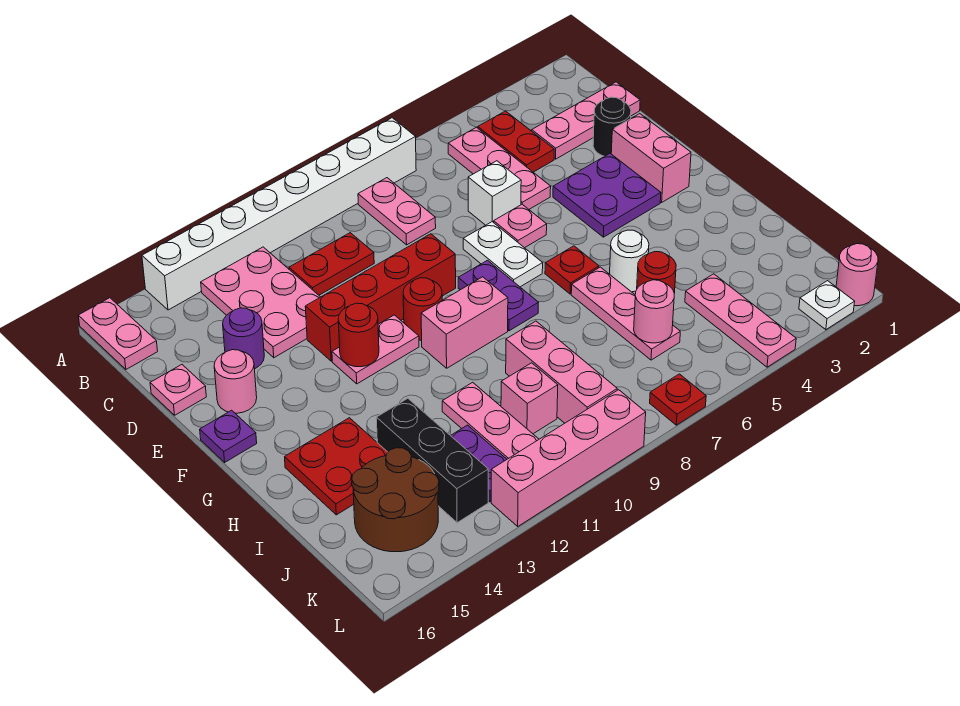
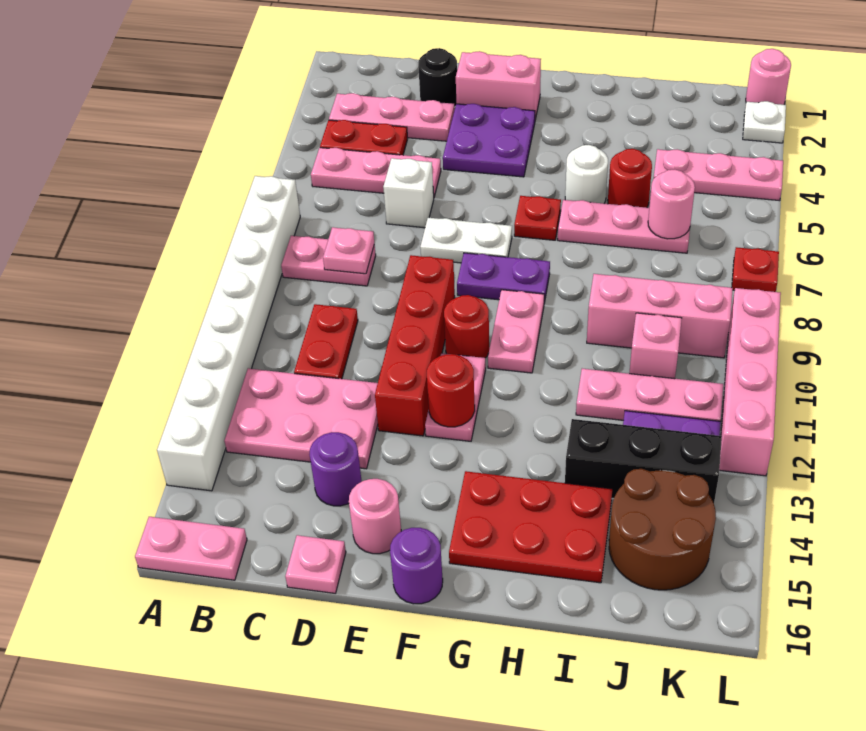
pink 1x3 plate [532,82,640,159] -> pink 1x3 plate turned to [329,93,454,141]
pink 1x1 plate [494,204,547,248] -> pink 1x1 plate moved to [323,227,374,274]
purple 1x1 plate [200,410,257,462] -> purple 1x1 round brick [390,528,443,604]
pink 1x2 brick [421,277,508,368] -> pink 1x2 plate [488,290,544,373]
red 2x2 plate [285,418,388,515] -> red 2x3 plate [449,471,612,583]

